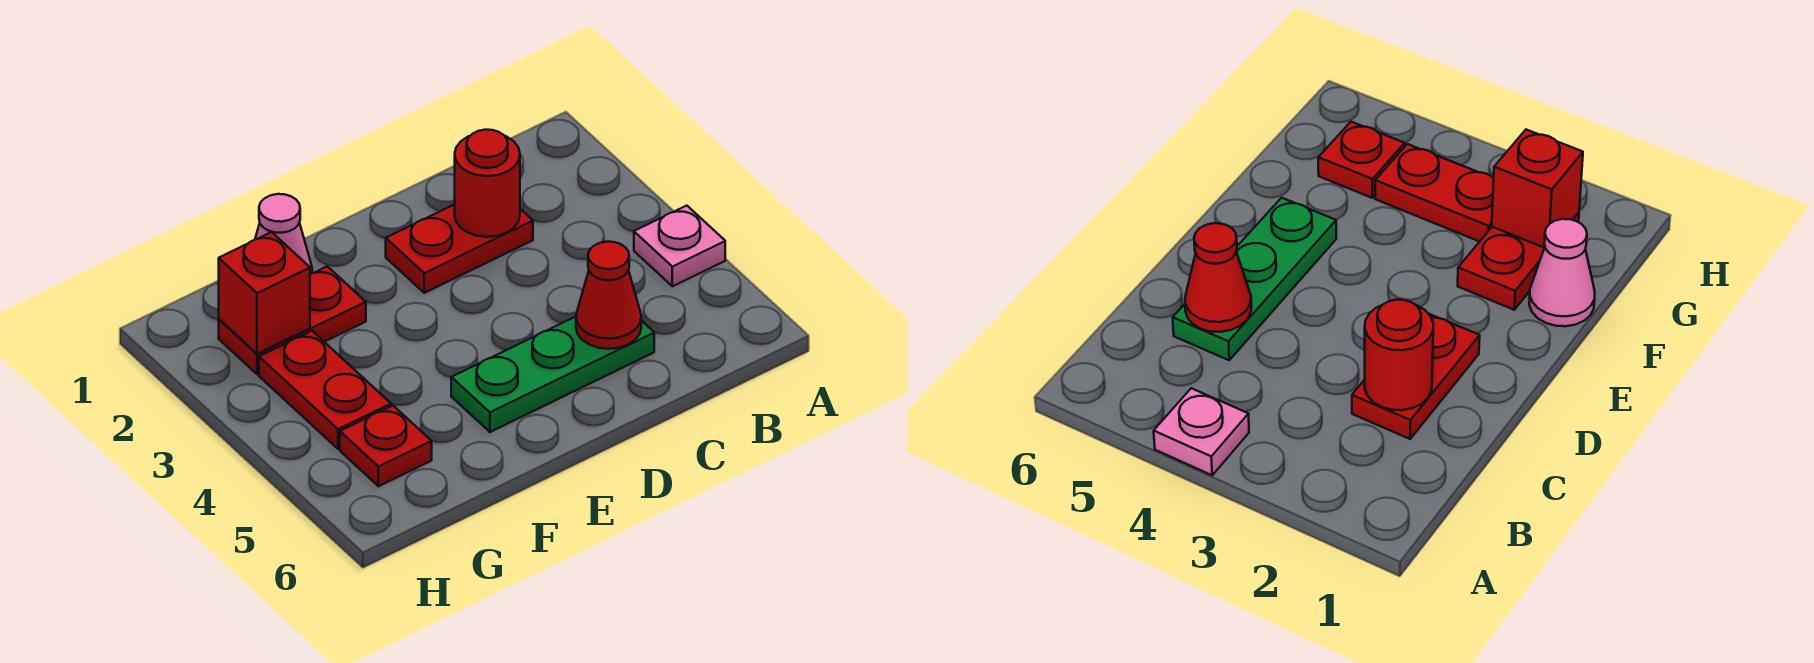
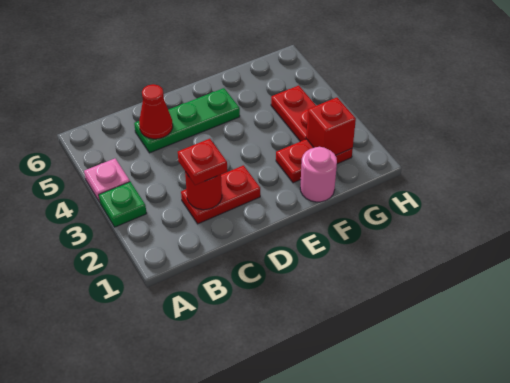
none -> green 1x1 plate [99,182,147,227]
pink 1x1 cone [255,194,312,274] -> pink 1x1 round brick [300,147,337,202]
red 1x1 plate [340,406,432,486] -> red 1x1 plate moved to [178,139,227,185]

